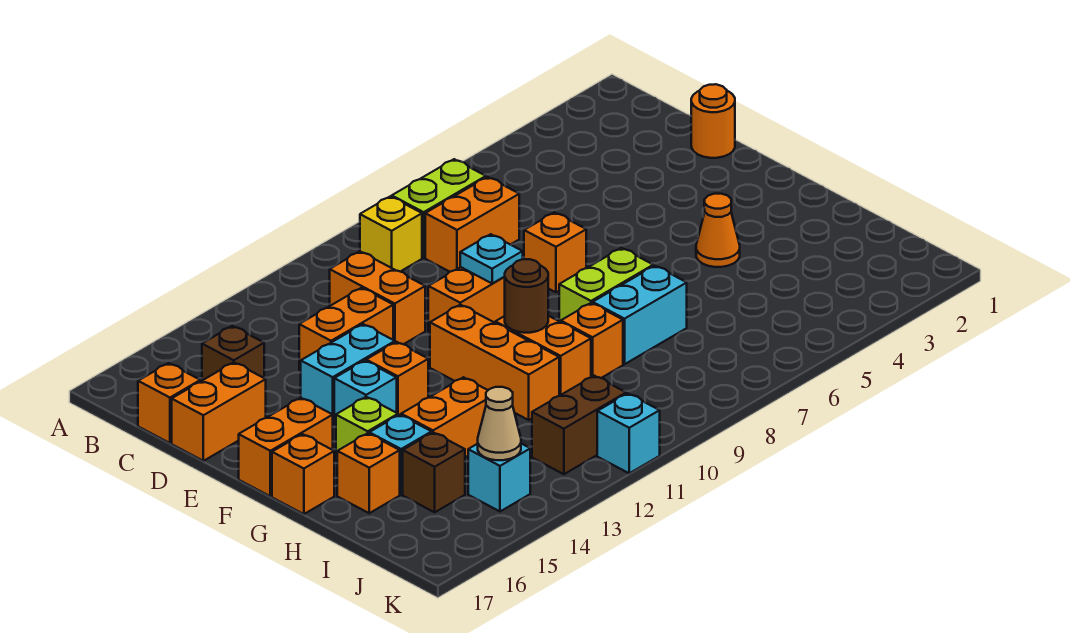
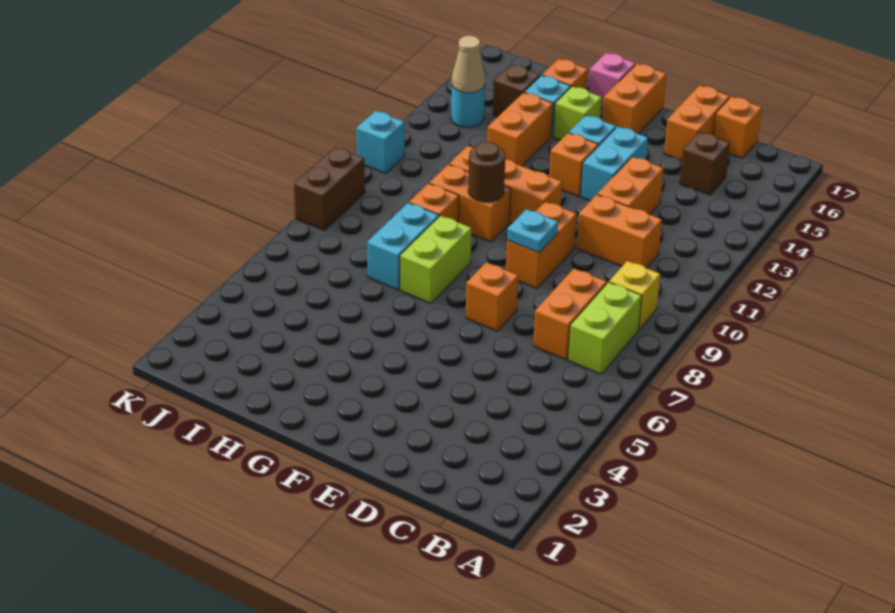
orange 1x1 round brick [691,84,735,158] -> none
orange 1x1 cone [696,194,740,267] -> none
orange 1x1 brick [272,434,334,514] -> pink 1x1 brick [589,53,635,108]
brown 1x2 brick [532,376,626,474] -> brown 1x2 brick moved to [294,147,365,230]
cyan 1x1 brick [468,444,530,511] -> cyan 1x1 round brick [451,86,485,128]

